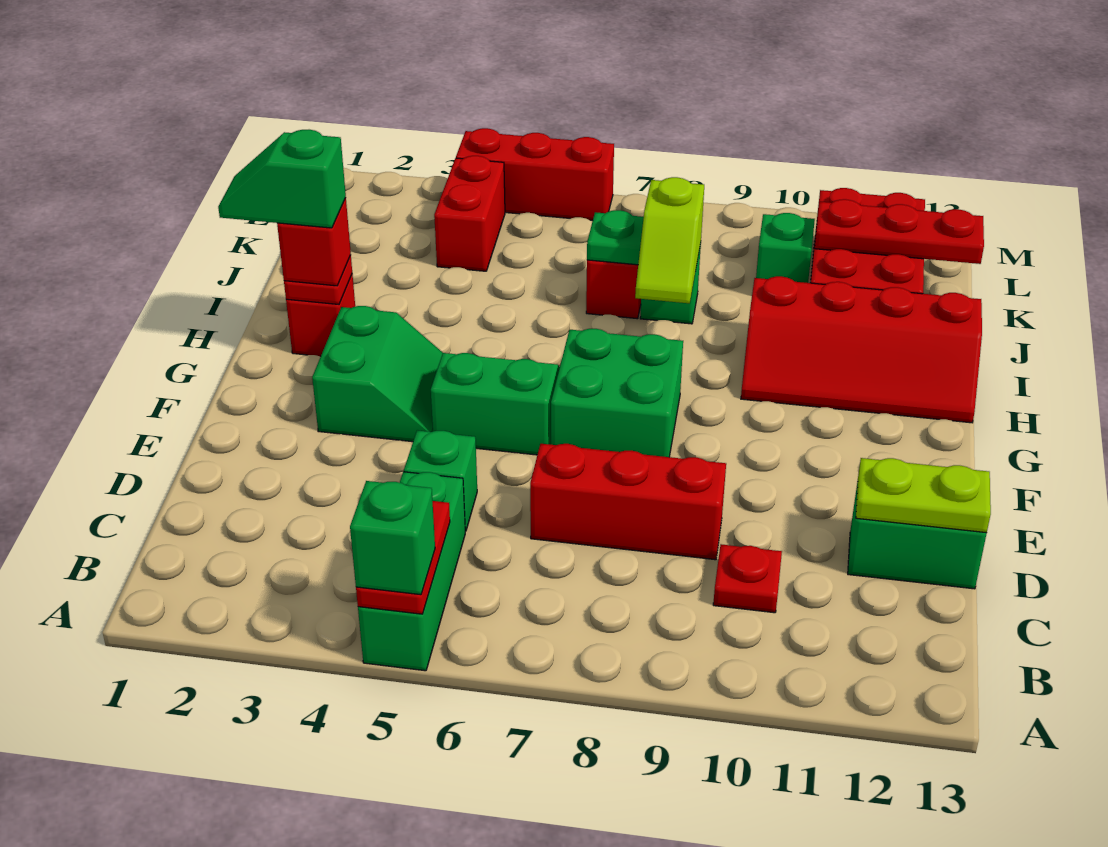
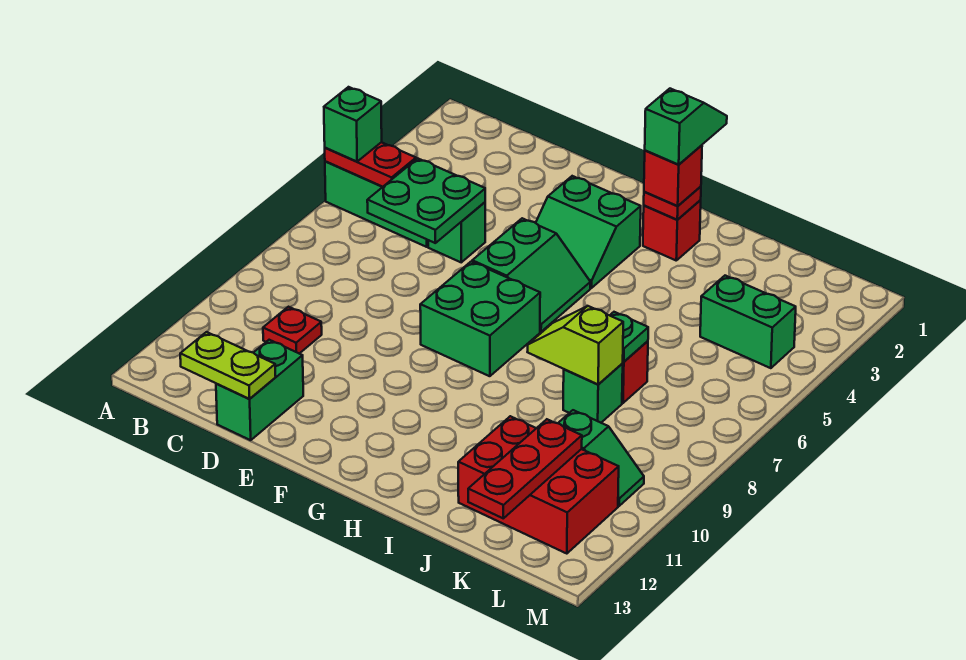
none -> green 2x2 plate [367,158,485,243]
red 1x3 brick [530,444,726,560] -> none
lime 1x2 plate [856,458,991,533] -> lime 1x2 plate turned to [180,332,276,399]
red 2x4 slope [741,276,982,423] -> none
red 1x2 brick [434,156,505,271] -> green 1x2 brick [700,276,796,368]
red 1x3 brick [456,128,614,221] -> none

